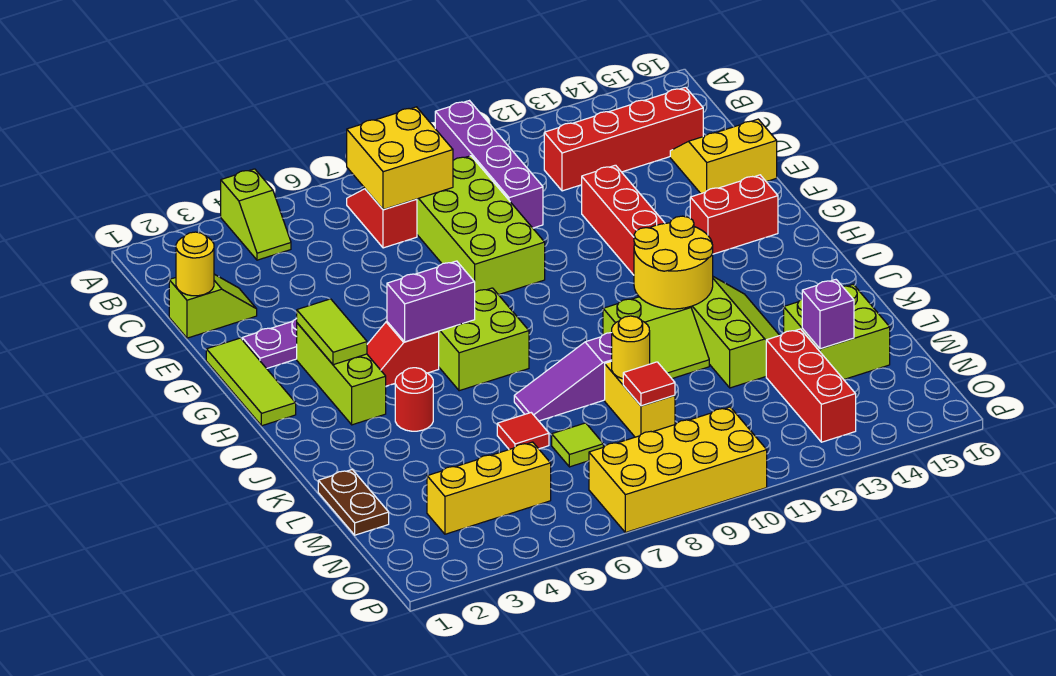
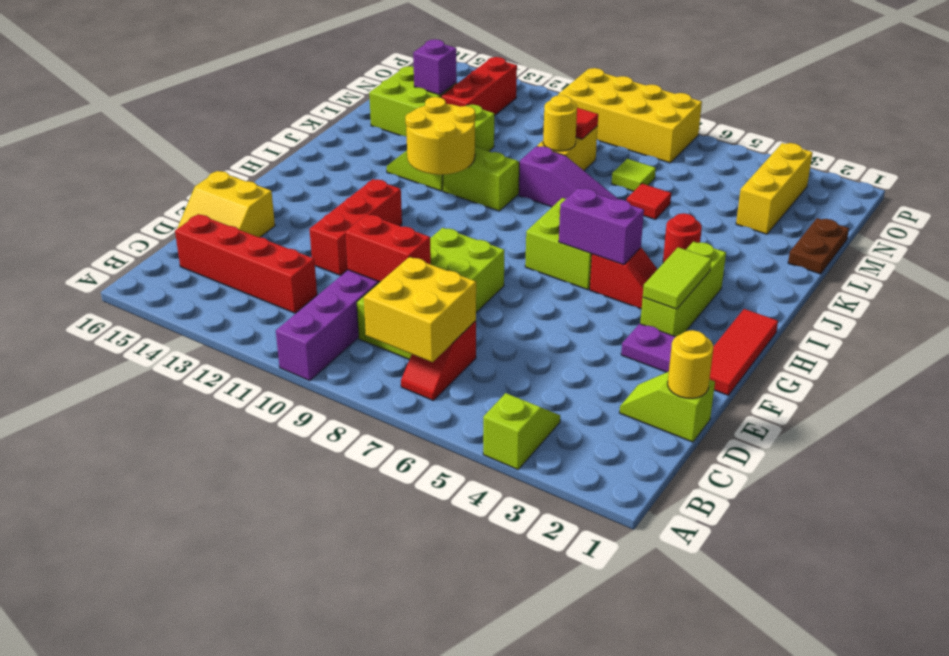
lime 1x3 tile [206,338,296,426] -> red 1x3 tile [710,309,778,395]
red 1x2 brick [690,175,778,254] -> red 1x2 brick moved to [345,214,431,282]
yellow 1x3 brick [427,442,551,534] -> yellow 1x3 brick turned to [736,143,813,234]

